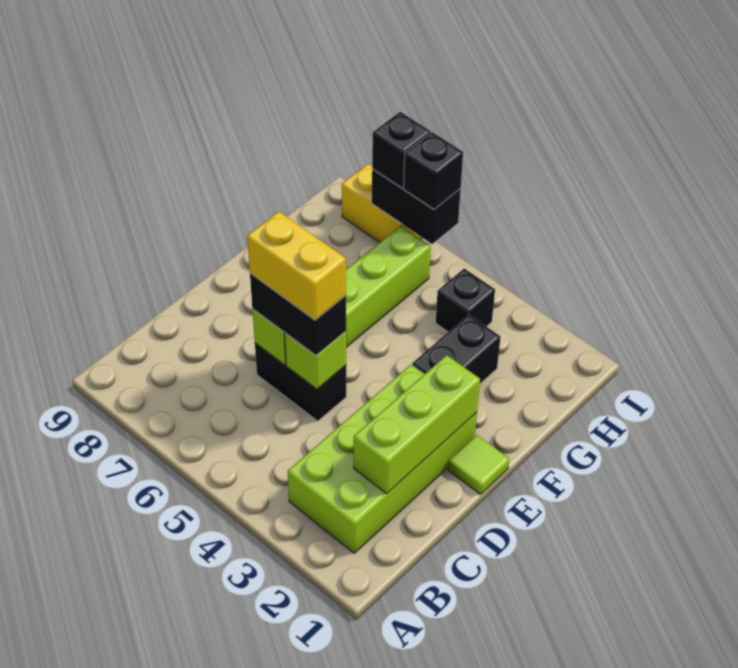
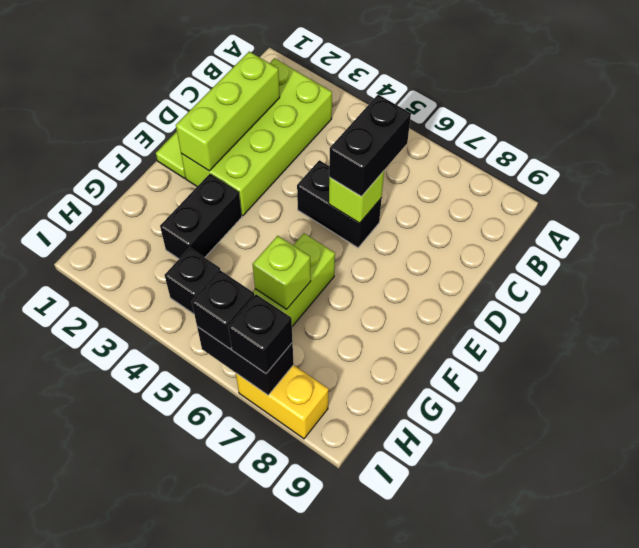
lime 1x1 brick [285,331,346,389] -> lime 1x1 brick moved to [253,236,311,309]
black 1x2 brick [250,273,346,355] -> black 1x2 brick turned to [329,95,411,196]
yellow 1x2 brick [247,212,346,320] -> none

